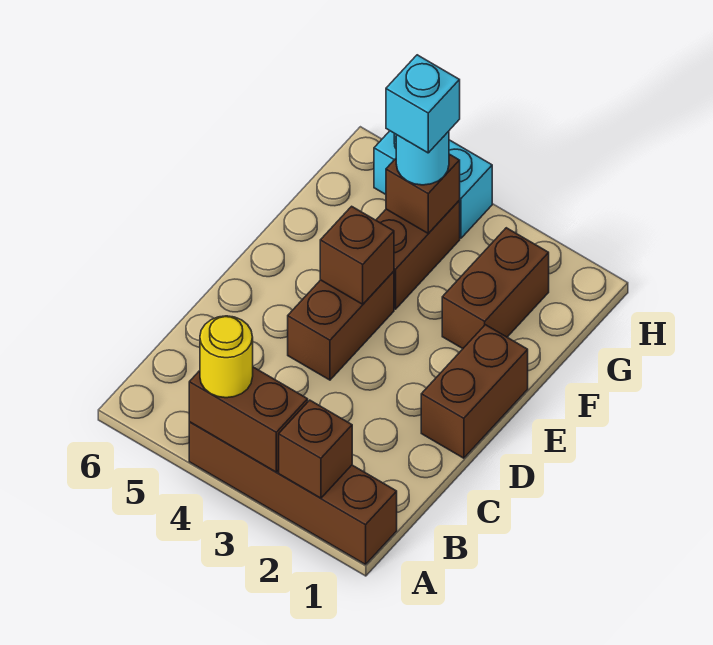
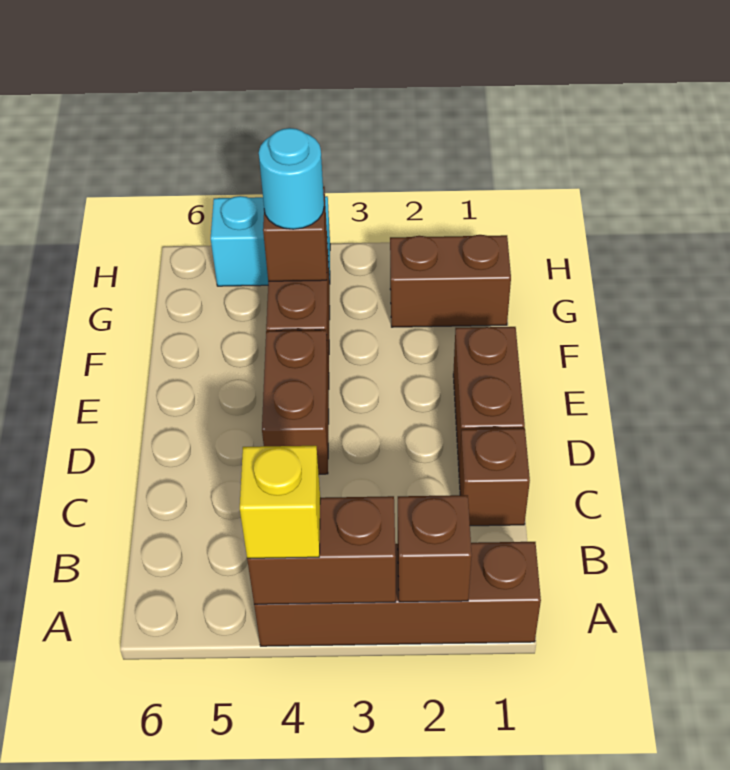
yellow 1x1 round brick [200,316,253,398] -> yellow 1x1 brick [240,446,320,558]
brown 1x1 brick [320,206,394,304] -> brown 1x1 brick moved to [459,428,530,526]
brown 1x2 brick [442,228,549,349] -> brown 1x2 brick turned to [390,235,511,327]
cyan 1x1 brick [386,55,460,153] -> none

